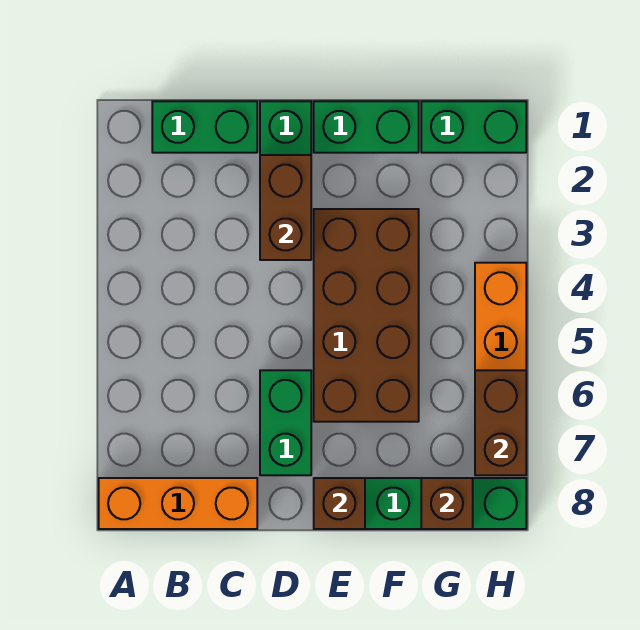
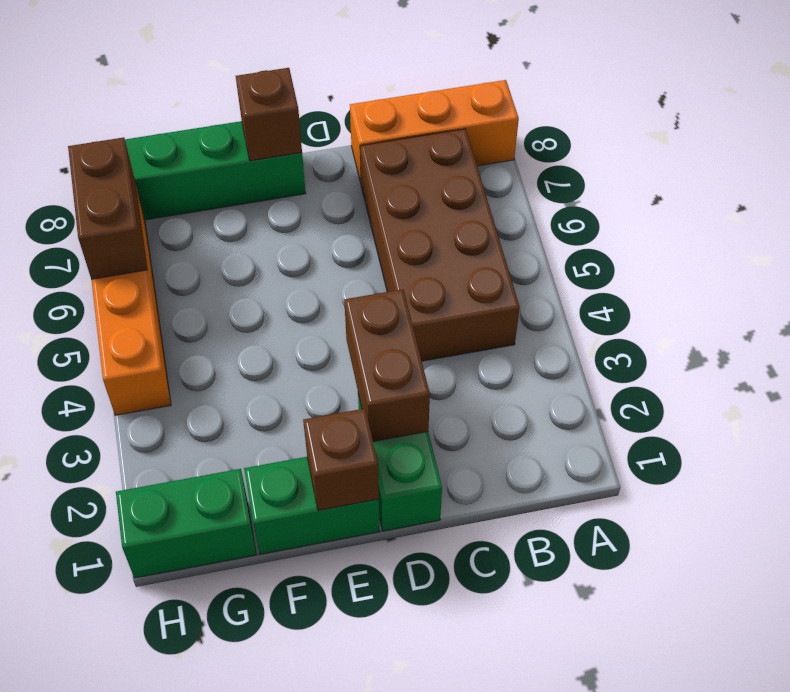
green 1x2 brick [152,101,257,153] -> none
green 1x2 brick [260,370,311,475] -> none
brown 2x4 brick [314,209,419,422] -> brown 2x4 brick moved to [360,129,520,361]
brown 1x1 brick [421,478,473,529] -> brown 1x1 brick moved to [303,408,379,510]

